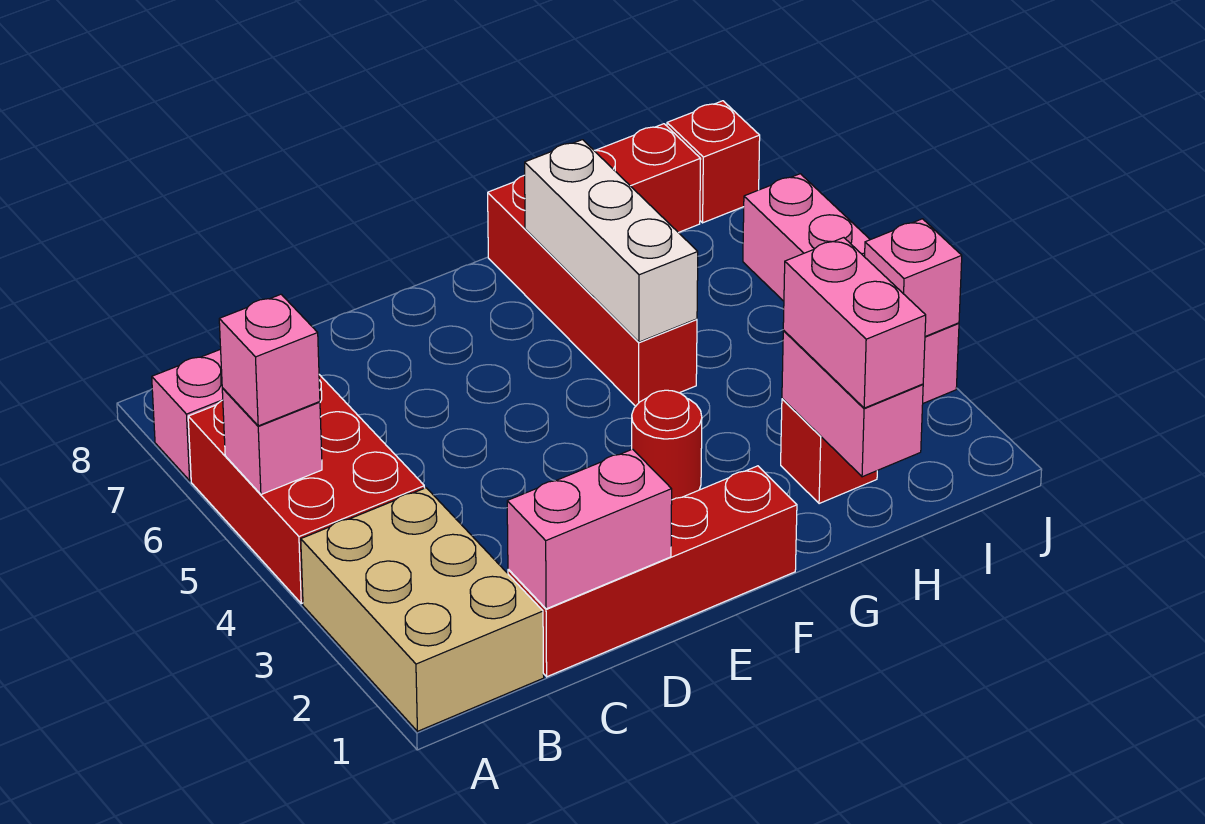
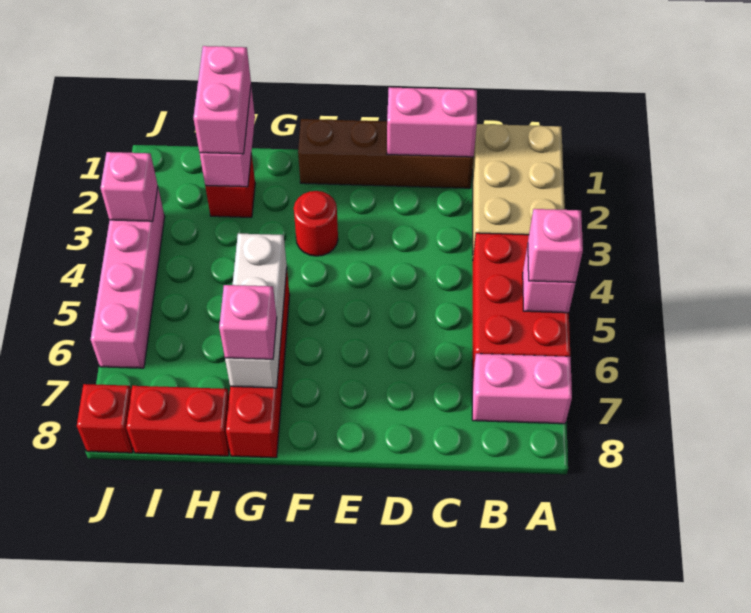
red 1x4 brick [508,466,797,677] -> brown 1x4 brick [298,119,474,188]
none -> pink 1x1 brick [219,285,277,359]

